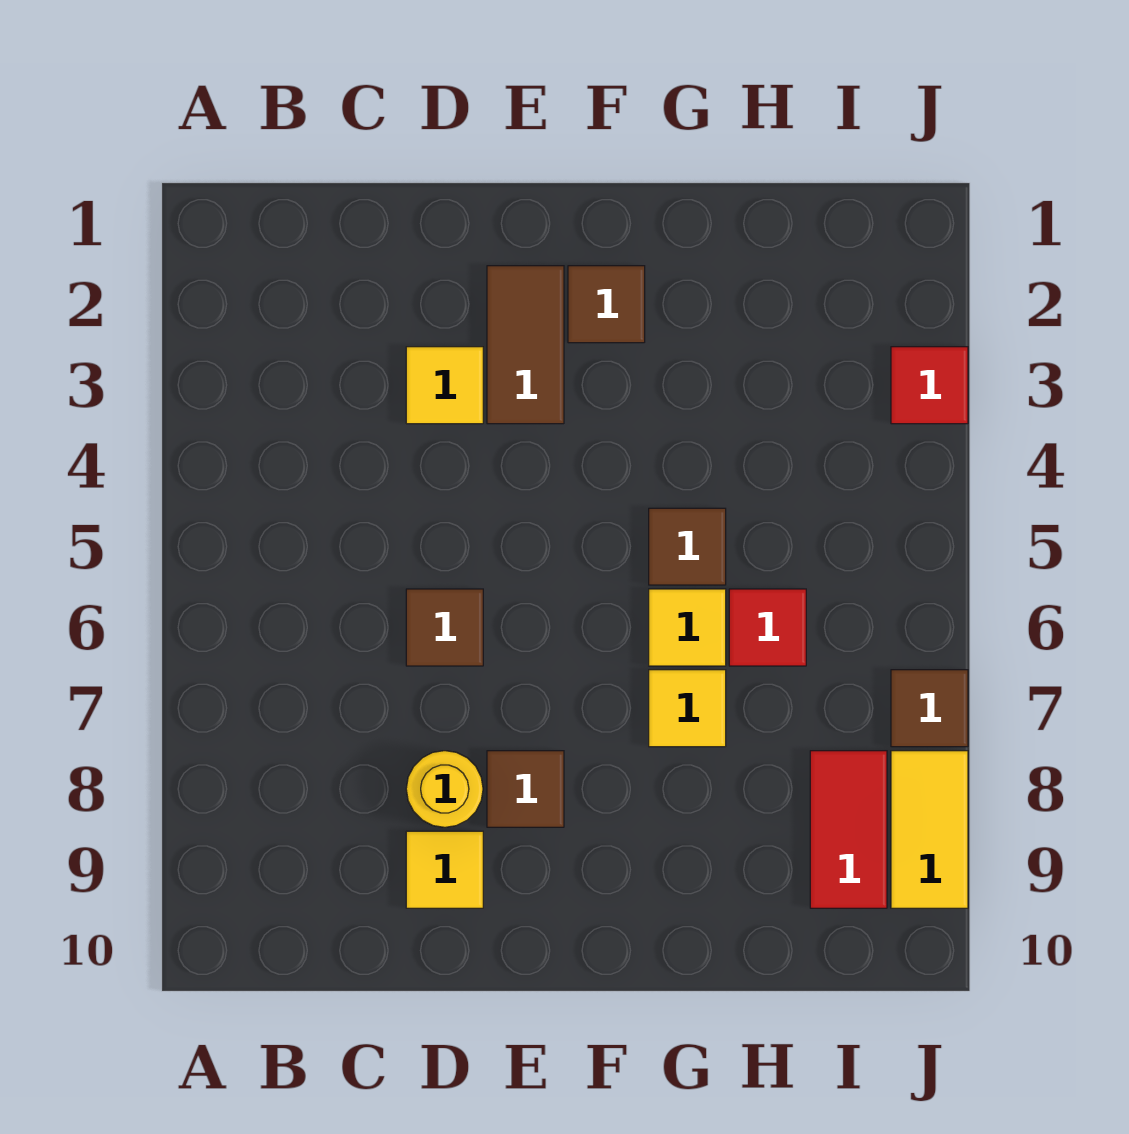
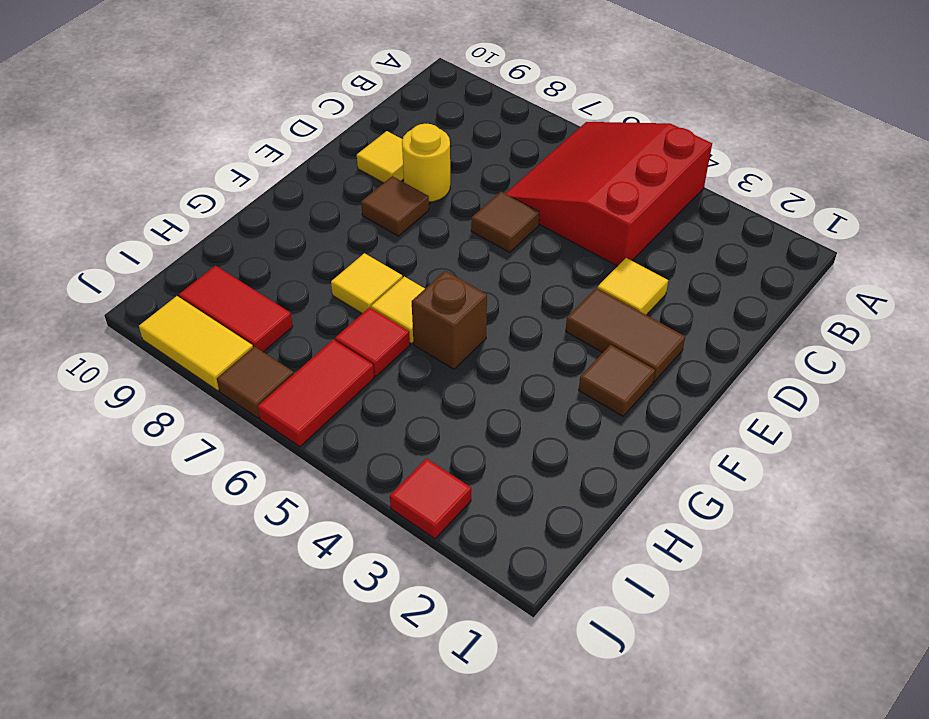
none -> red 3x3 slope [505,122,712,266]
brown 1x1 tile [649,508,726,585] -> brown 1x1 brick [412,271,487,369]
none -> red 1x2 tile [258,340,374,447]

